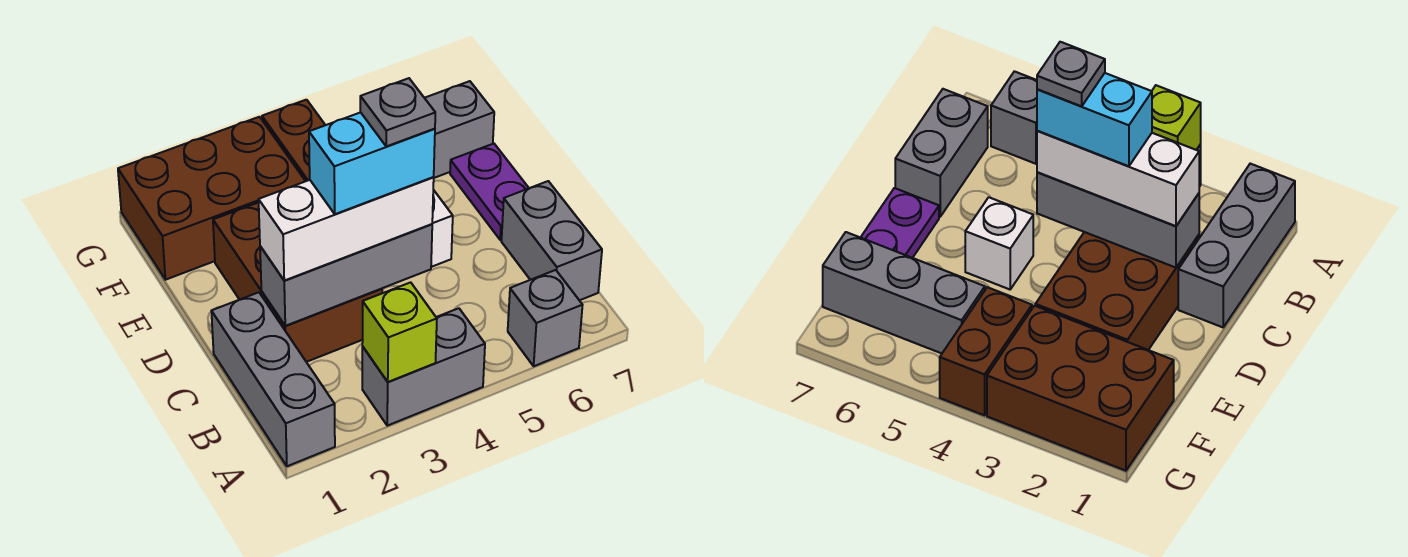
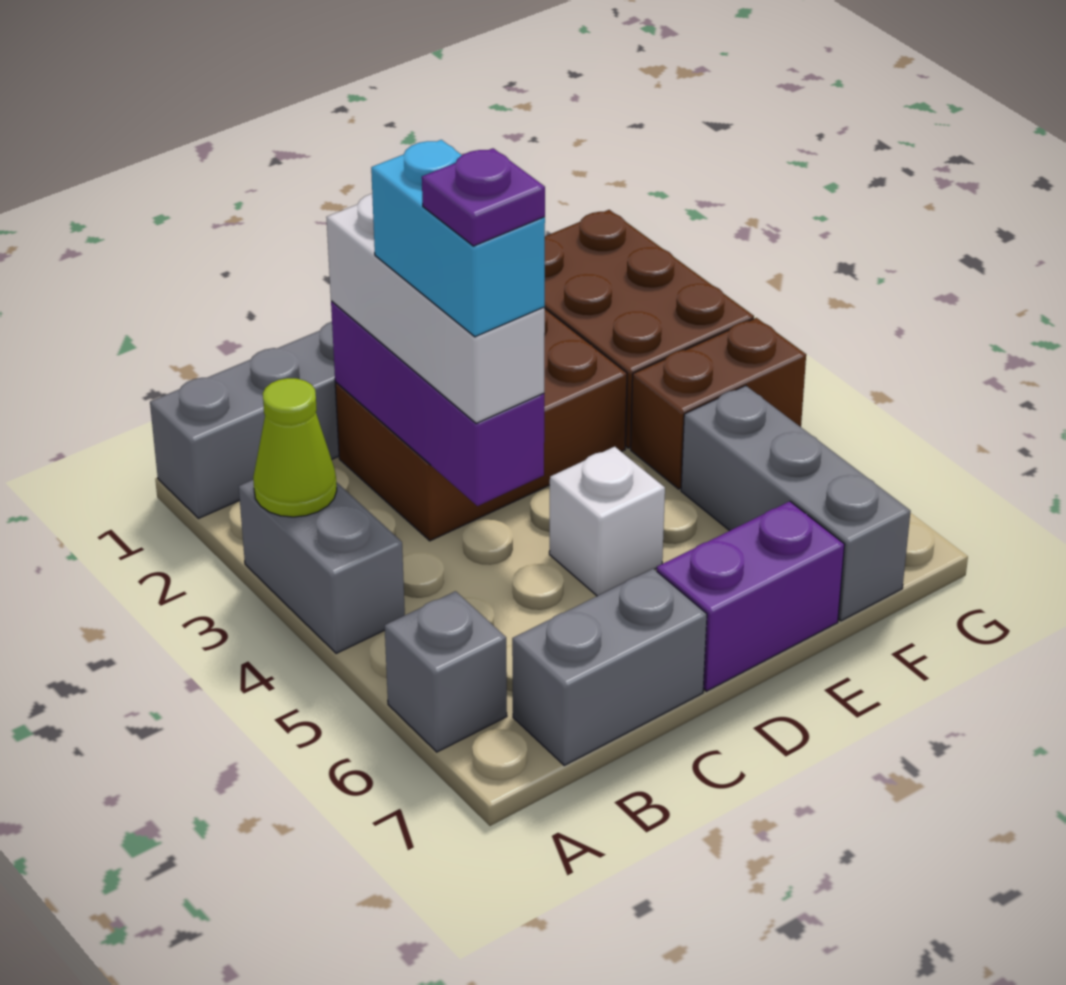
lime 1x1 brick [362,282,437,382] -> lime 1x1 cone [253,378,337,517]
grey 1x3 brick [260,224,432,326] -> purple 1x3 brick [331,301,544,506]
grey 1x1 plate [360,78,435,146] -> purple 1x1 plate [422,148,545,246]
purple 1x2 plate [450,144,529,240] -> purple 1x2 brick [657,501,845,691]

